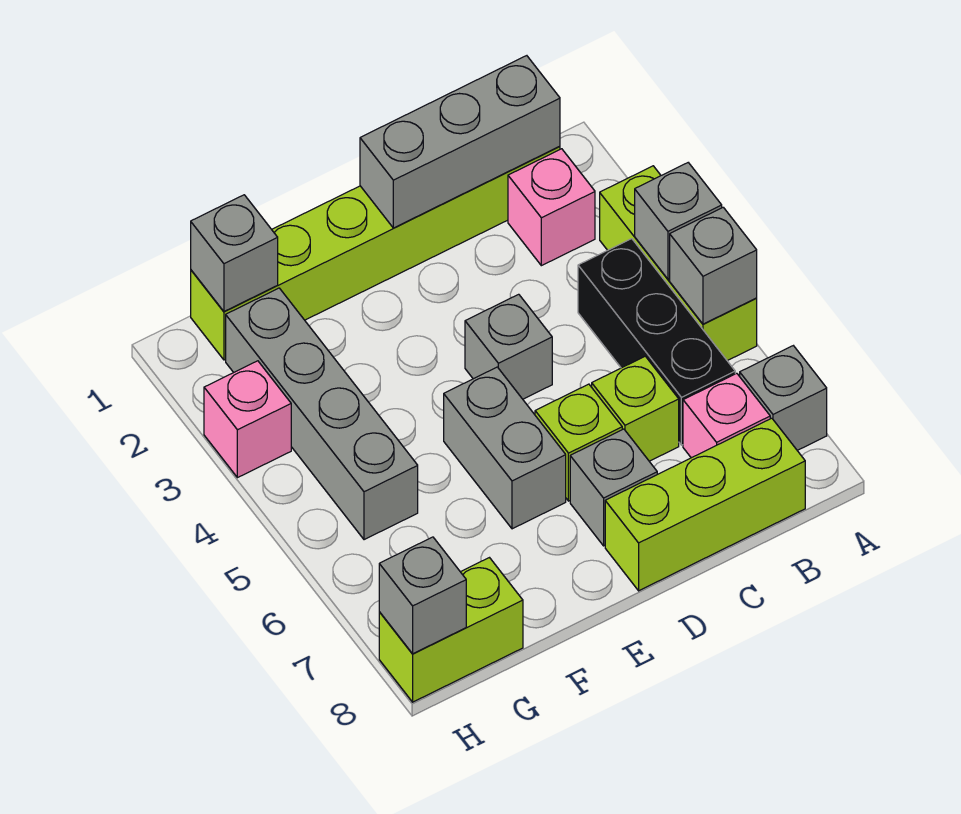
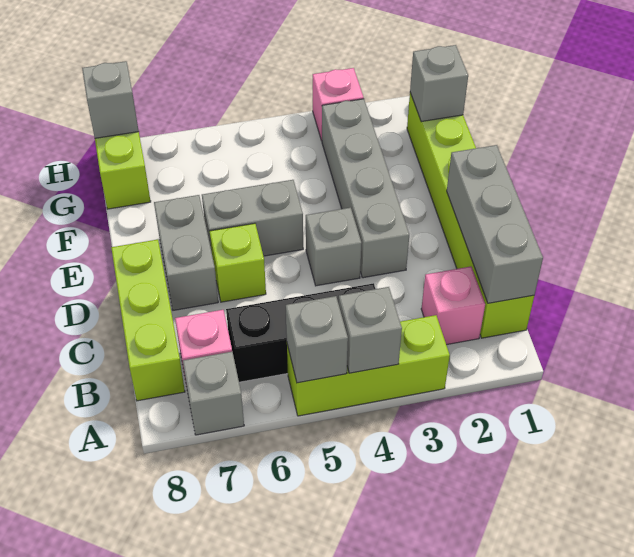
lime 1x1 brick [592,356,679,461] -> none
grey 1x1 brick [570,429,657,546] -> grey 1x2 brick [154,195,218,310]
grey 1x4 brick [226,288,418,540] -> grey 1x4 brick turned to [322,99,409,278]

